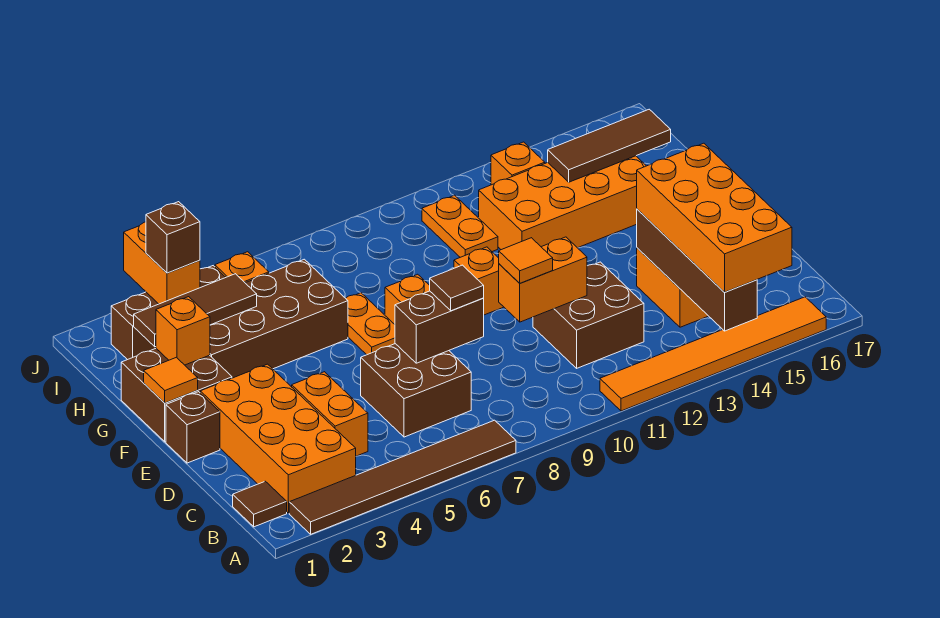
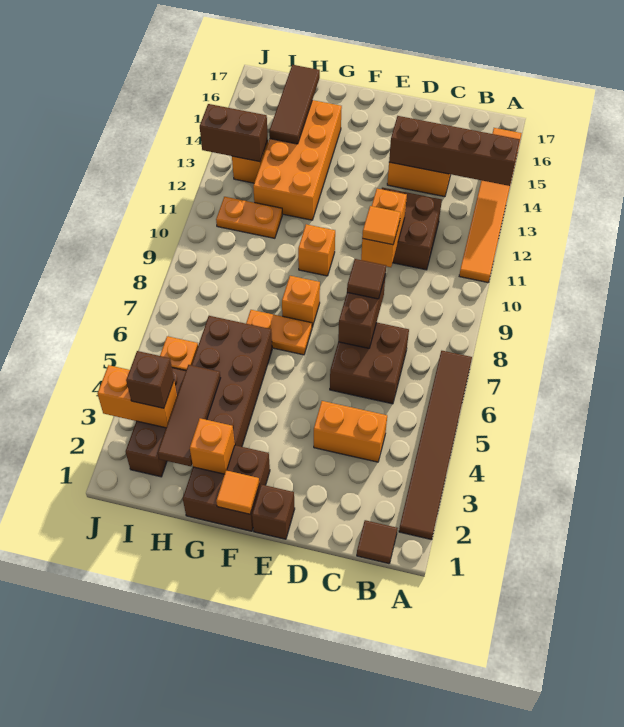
orange 2x4 brick [637,143,792,292] -> none
orange 2x4 brick [200,364,356,513] -> none
none -> brown 1x2 brick [200,104,268,162]

